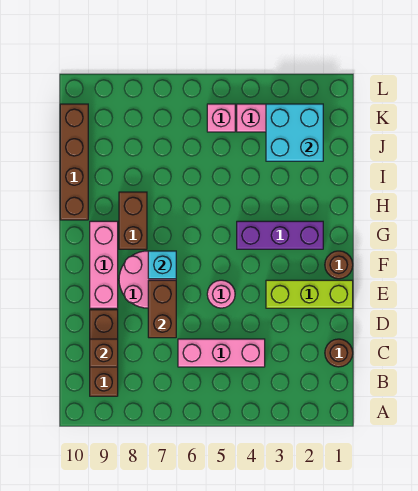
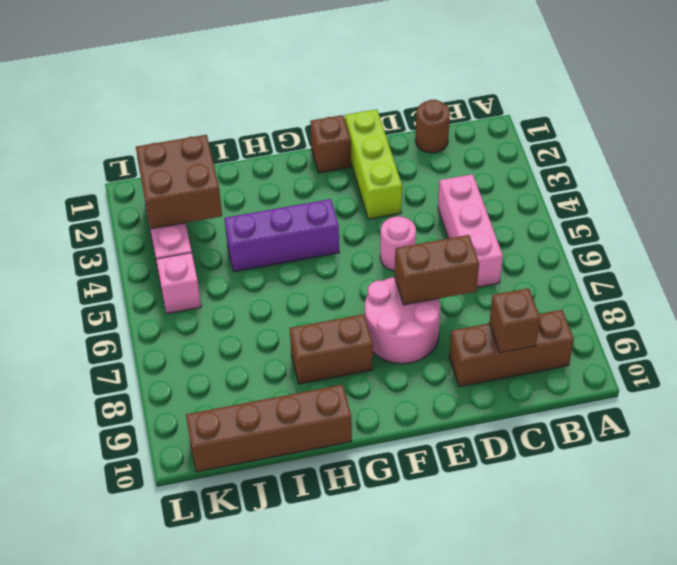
pink 1x3 brick [90,221,118,308] -> none
brown 1x1 round brick [325,251,353,279] -> brown 1x1 brick [310,115,351,173]
cyan 1x1 brick [148,251,176,279] -> none
purple 1x3 brick [237,221,323,249] -> purple 1x3 brick turned to [224,199,339,272]
cyan 2x2 brick [266,104,323,161] -> brown 2x2 brick [136,135,222,229]

